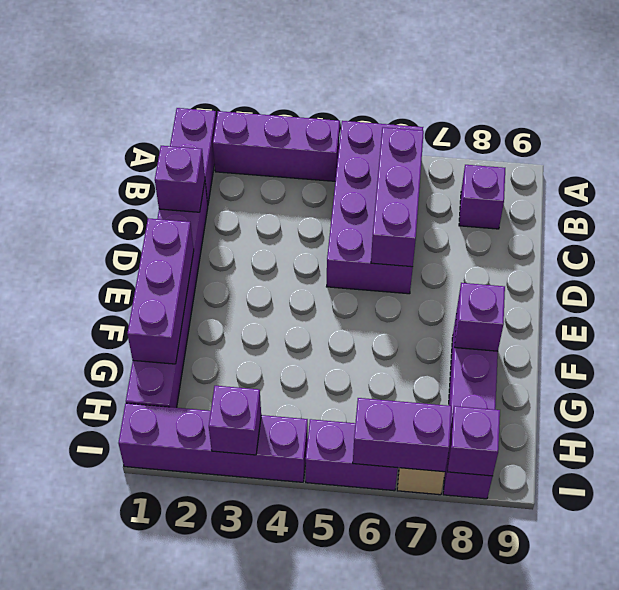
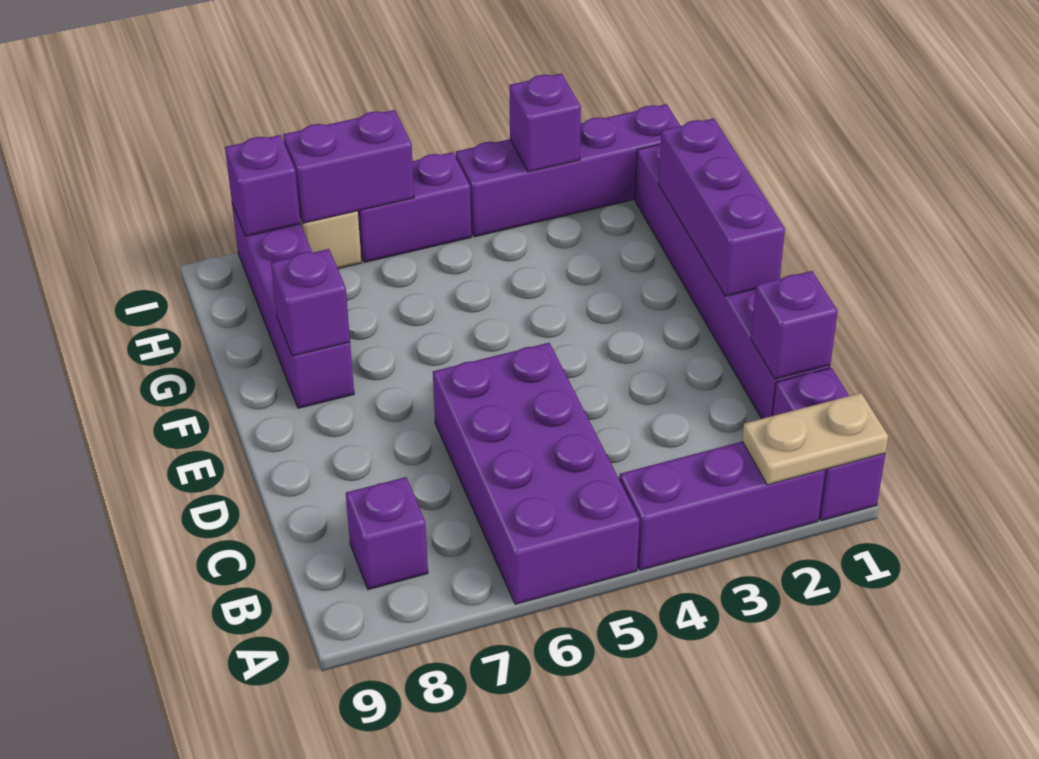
none -> tan 1x2 plate [742,393,888,485]
purple 1x3 brick [371,127,424,267] -> none

